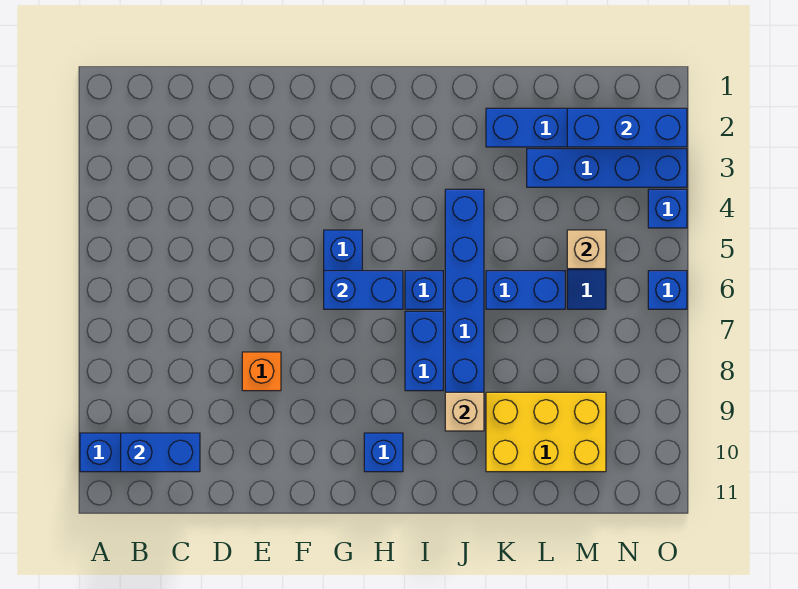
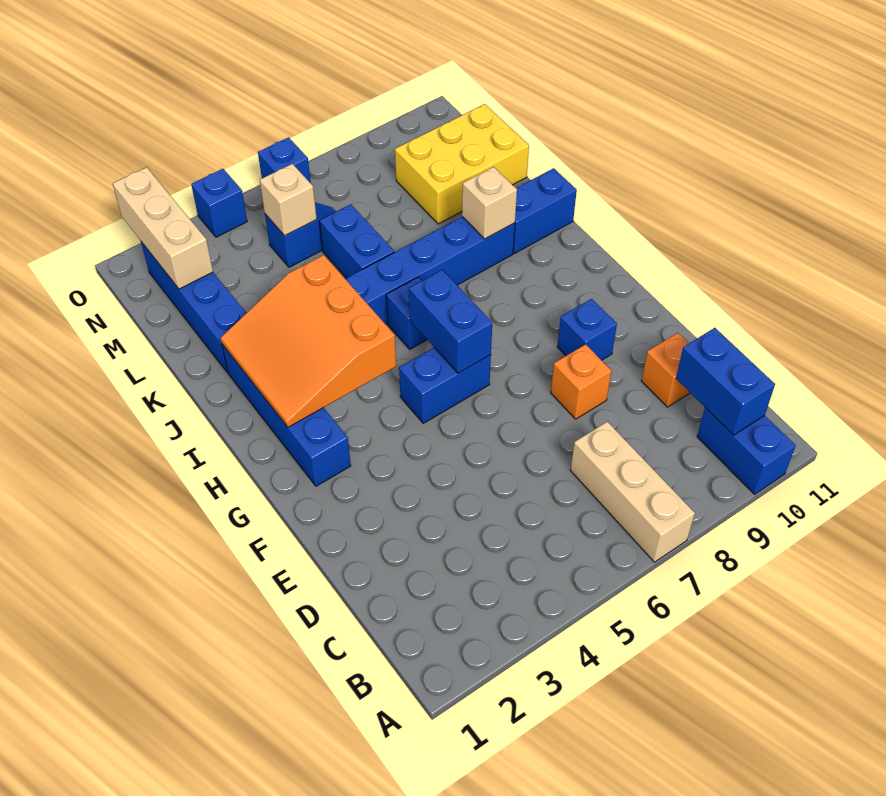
none -> tan 1x3 brick [570,422,695,562]
none -> orange 1x1 brick [642,333,690,407]
none -> orange 3x3 slope [221,255,396,427]
blue 1x1 brick [364,433,403,472] -> blue 1x1 brick moved to [557,299,617,360]
blue 1x2 brick [405,311,443,391] -> blue 1x2 brick moved to [513,168,577,254]
yellow 2x3 brick [486,392,606,472] -> yellow 2x3 brick turned to [395,104,529,224]
blue 1x4 brick [527,149,687,187] -> blue 1x4 brick moved to [222,345,351,486]
blue 1x3 brick [567,108,687,147] -> tan 1x3 brick [113,167,213,289]

